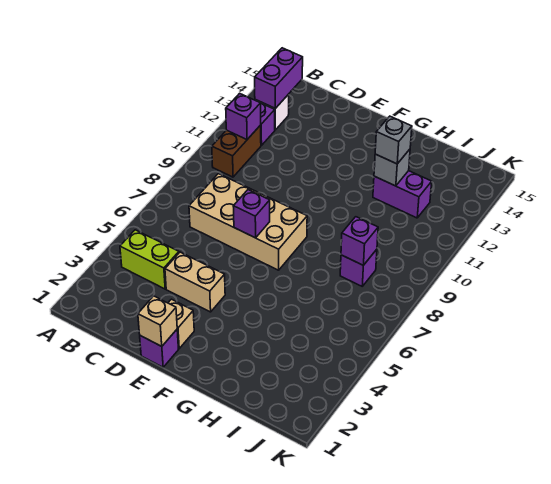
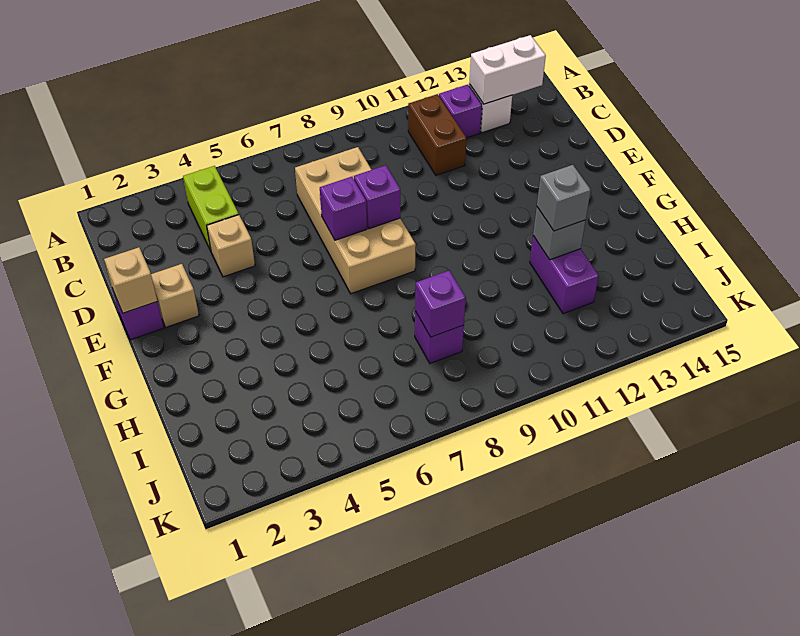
brown 1x2 brick [212,125,261,177] -> brown 1x2 brick turned to [408,94,466,175]
purple 1x1 brick [226,93,261,139] -> purple 1x1 brick moved to [354,165,400,229]
purple 1x2 brick [255,48,303,108] -> white 1x2 brick [469,35,546,104]
tan 1x2 brick [165,252,225,312] -> tan 1x1 brick [207,215,255,277]

